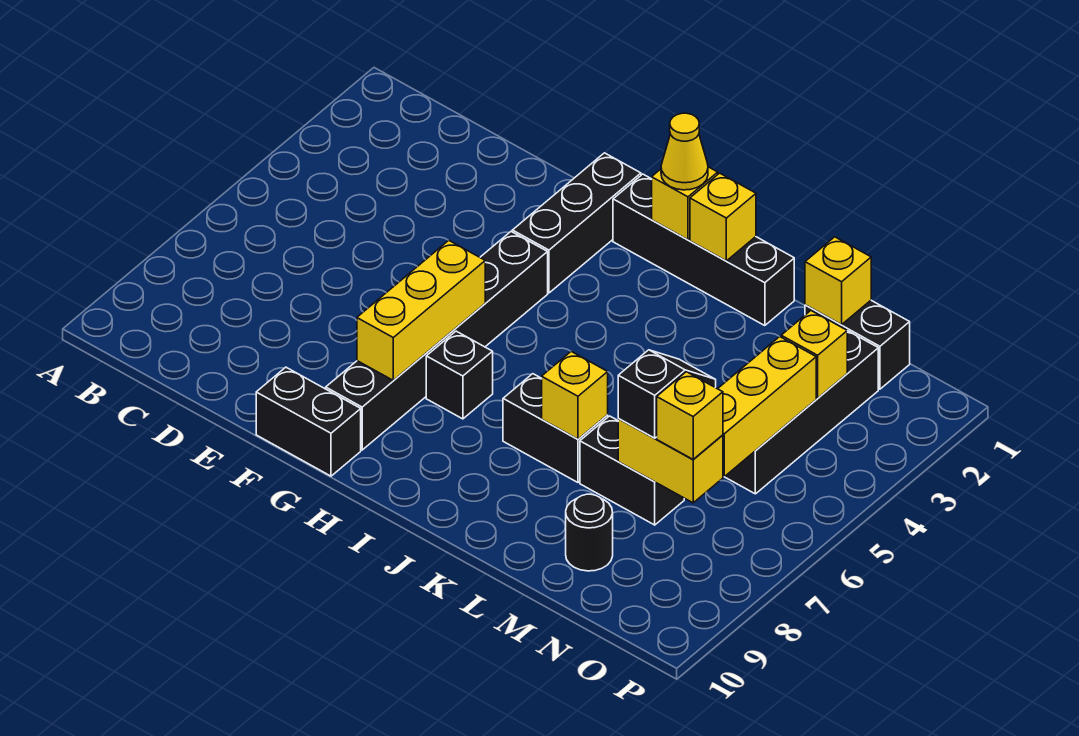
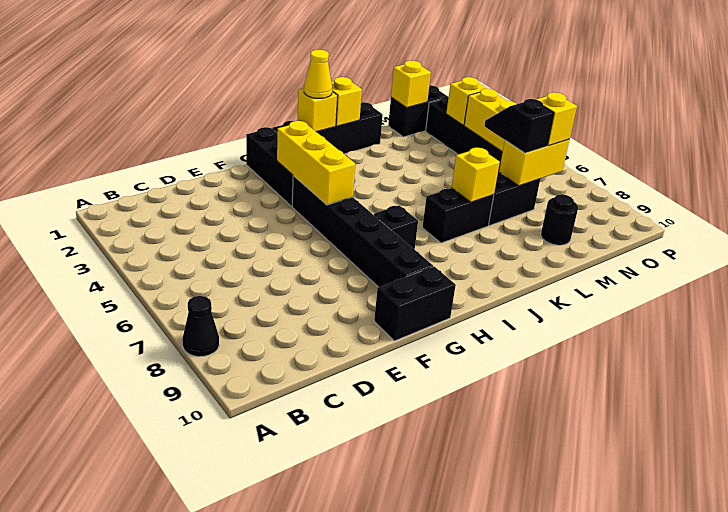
none -> black 1x1 cone [183,296,219,357]
yellow 1x3 brick [357,240,485,381] -> yellow 1x3 brick moved to [277,121,355,205]

